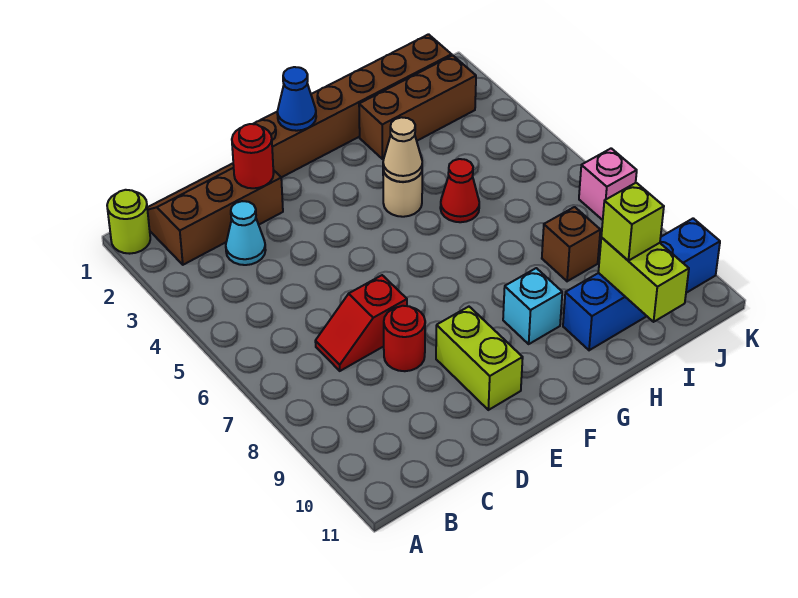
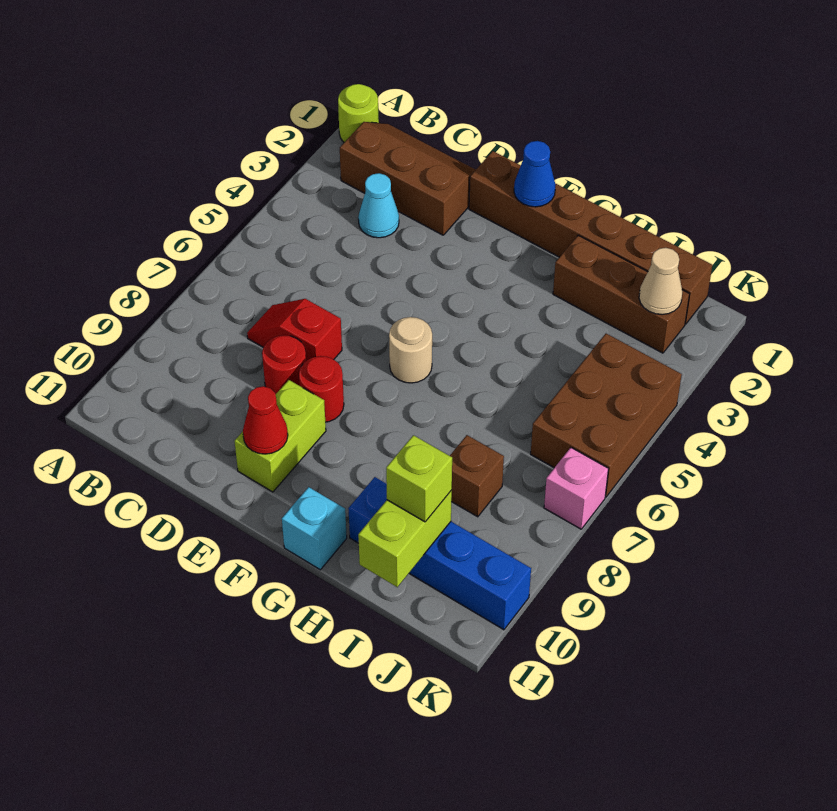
red 1x1 round brick [232,124,274,188] -> red 1x1 round brick moved to [299,356,344,422]
tan 1x1 round brick [383,170,422,217] -> tan 1x1 round brick moved to [389,317,432,383]
tan 1x1 cone [383,117,422,182] -> tan 1x1 cone moved to [639,248,682,315]
cyan 1x1 brick [503,268,562,344] -> cyan 1x1 brick moved to [282,487,347,570]
red 1x1 cone [440,159,479,222] -> red 1x1 cone moved to [243,386,288,454]
none -> brown 2x3 brick [531,334,682,497]

